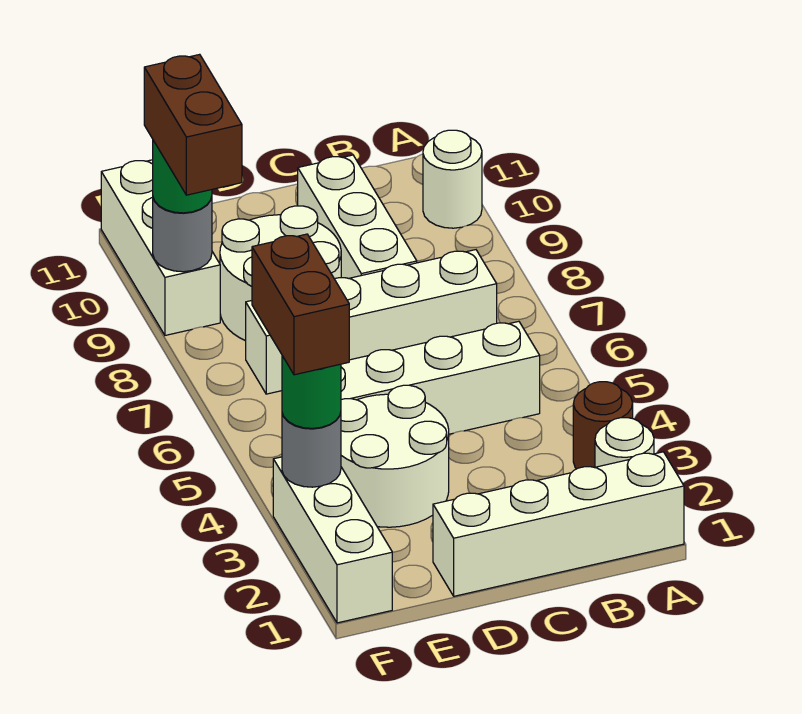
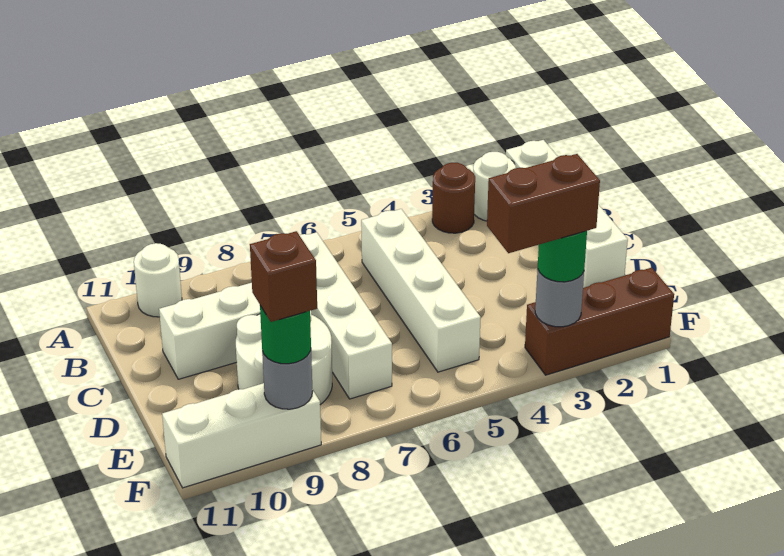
white 2x2 round brick [341,385,449,527] -> none
white 1x3 brick [273,457,392,623] -> brown 1x3 brick [525,268,674,375]
brown 1x2 brick [144,54,242,195] -> brown 1x1 brick [250,231,317,322]

